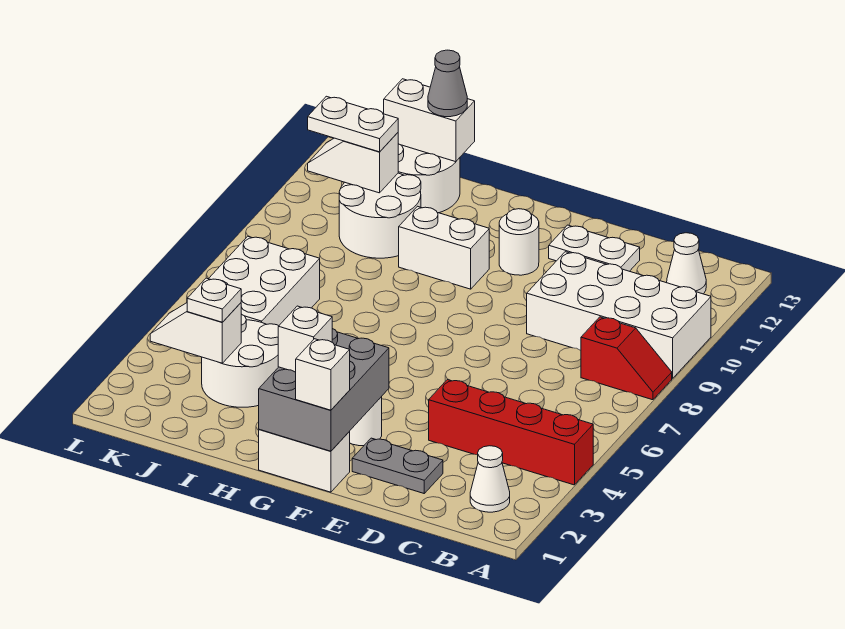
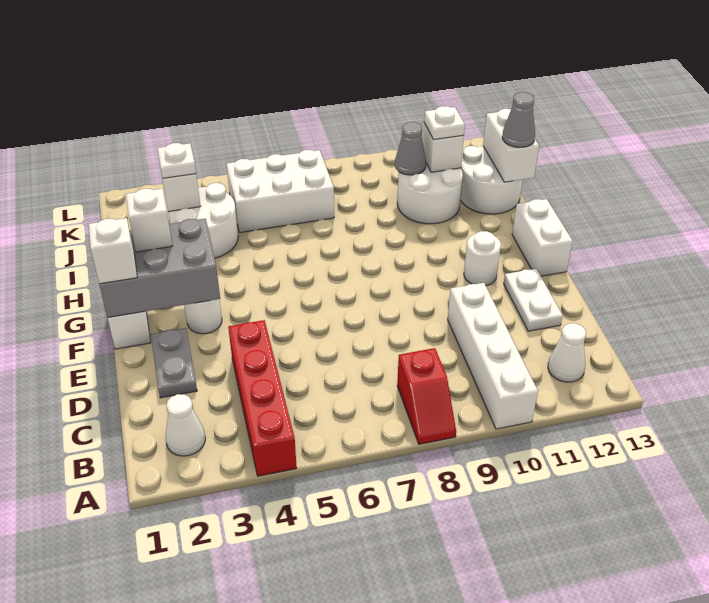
white 2x4 brick [527,252,711,378] -> white 1x4 brick [448,283,538,429]
white 1x2 brick [399,206,489,289] -> white 1x2 brick moved to [512,199,573,276]
none -> grey 1x1 cone [395,122,426,175]
white 1x2 plate [308,96,398,152] -> white 1x1 plate [424,106,465,140]

